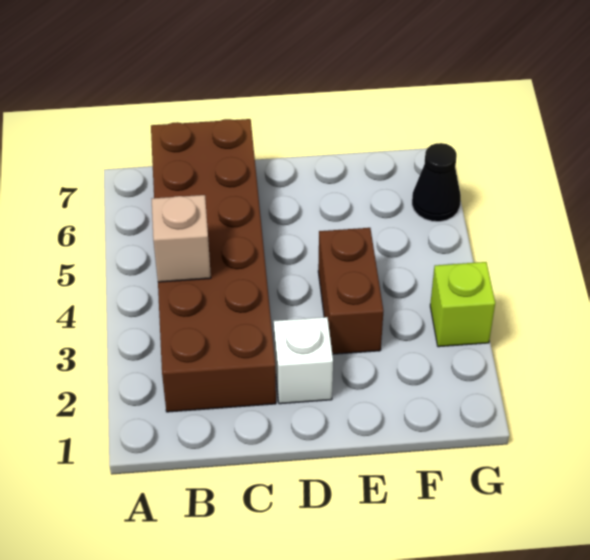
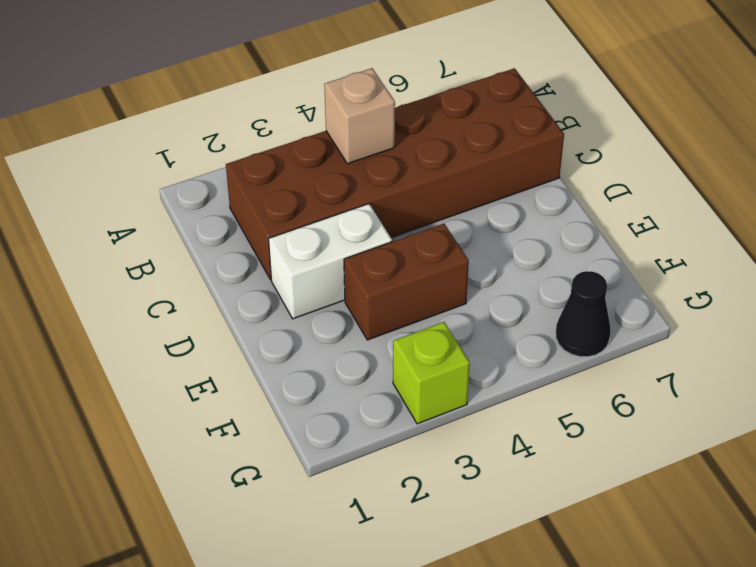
white 1x1 brick [274,317,333,404] -> white 1x2 brick [269,204,392,319]

